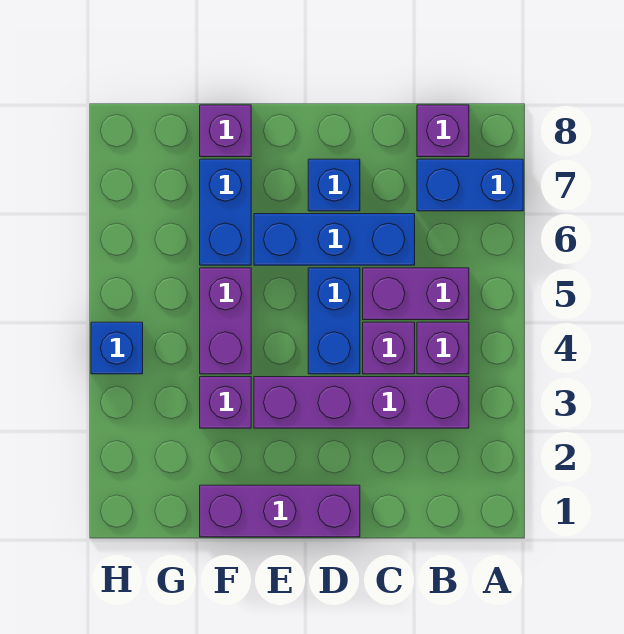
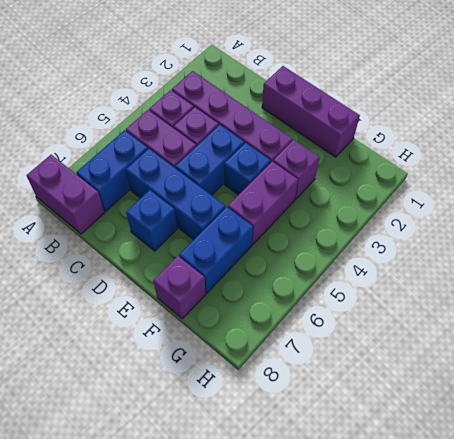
blue 1x2 brick [417,159,523,211] -> blue 1x2 brick turned to [76,130,148,211]
purple 1x1 brick [417,105,469,157] -> purple 1x2 brick [27,155,105,234]
blue 1x1 brick [91,322,143,374] -> blue 1x1 brick moved to [224,143,271,195]

